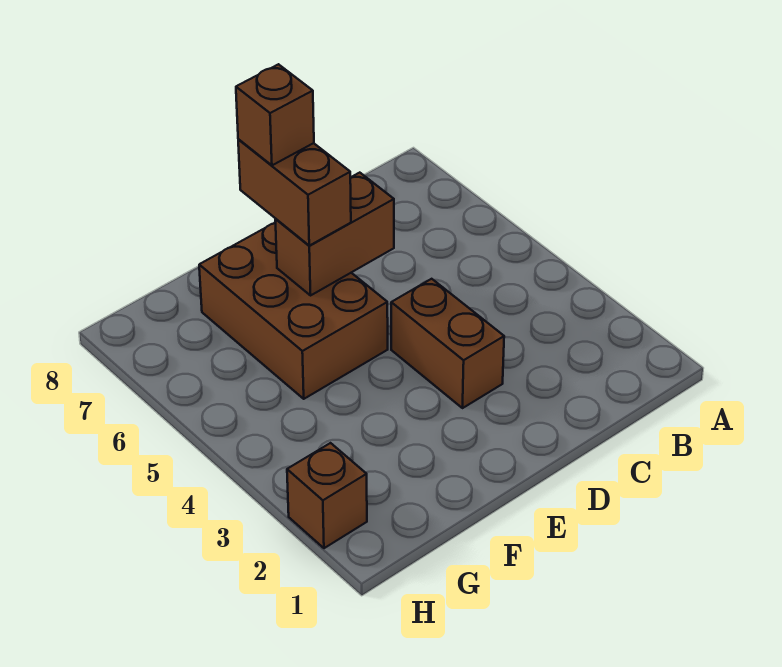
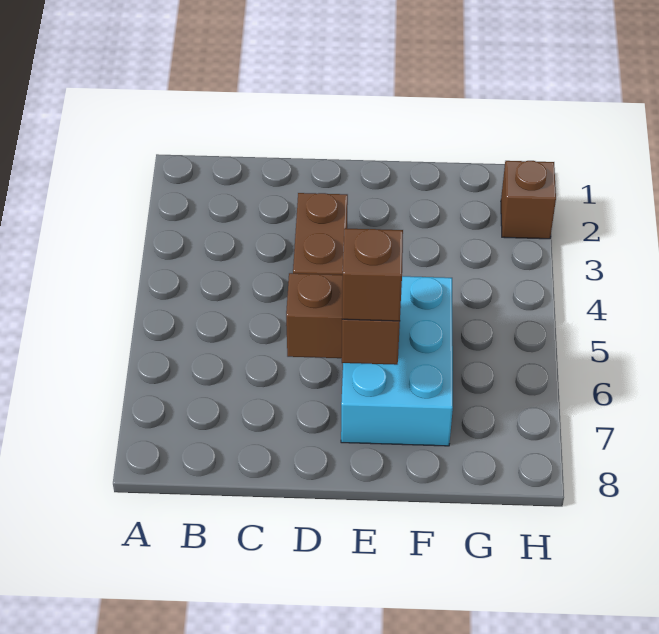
brown 2x3 brick [199,222,388,399] -> cyan 2x3 brick [341,276,453,446]

